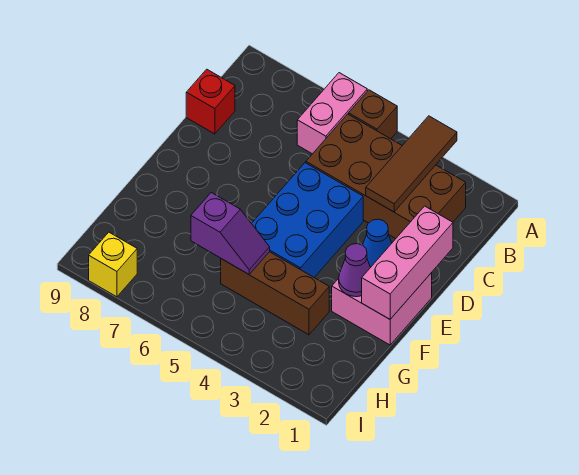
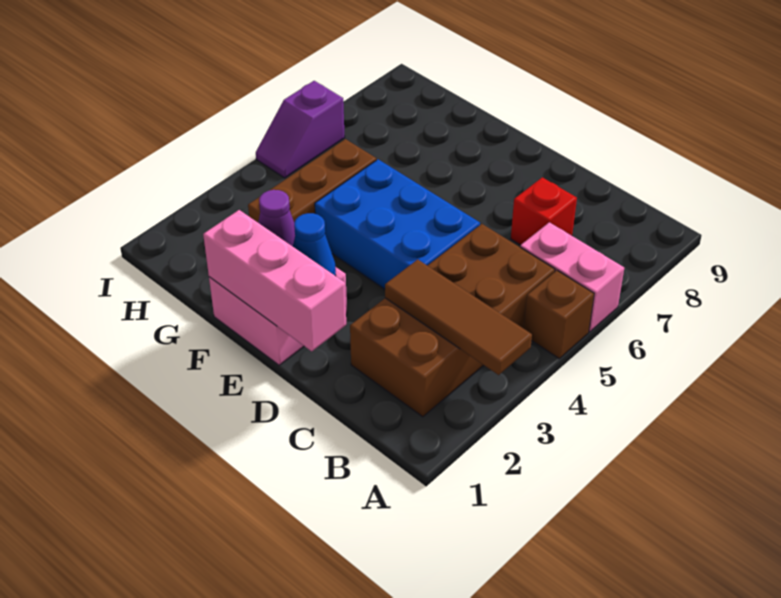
red 1x1 brick [186,69,235,134] -> red 1x1 brick moved to [511,177,577,245]
purple 1x2 slope [191,193,270,274] -> purple 1x2 slope moved to [256,81,345,178]
yellow 1x1 brick [89,232,137,297] -> none

